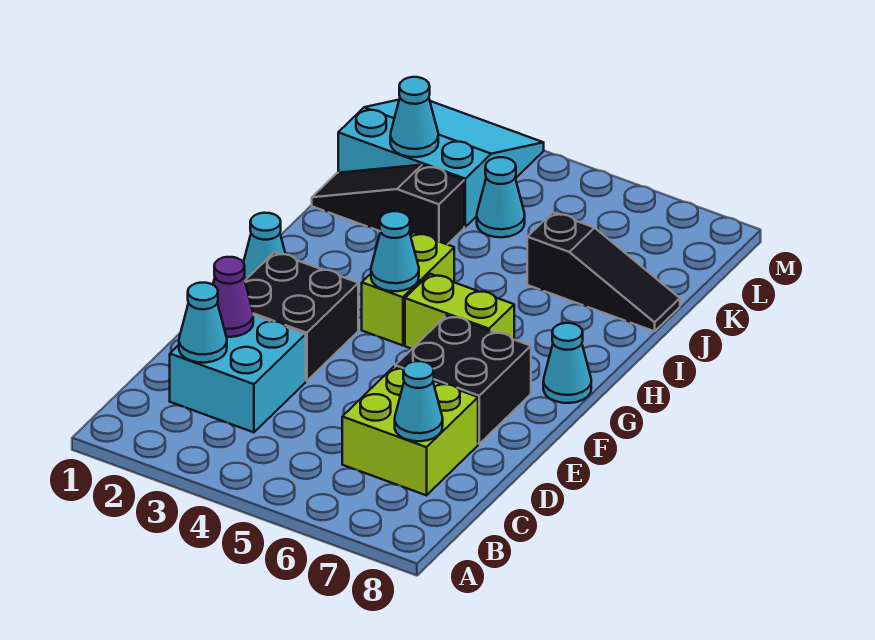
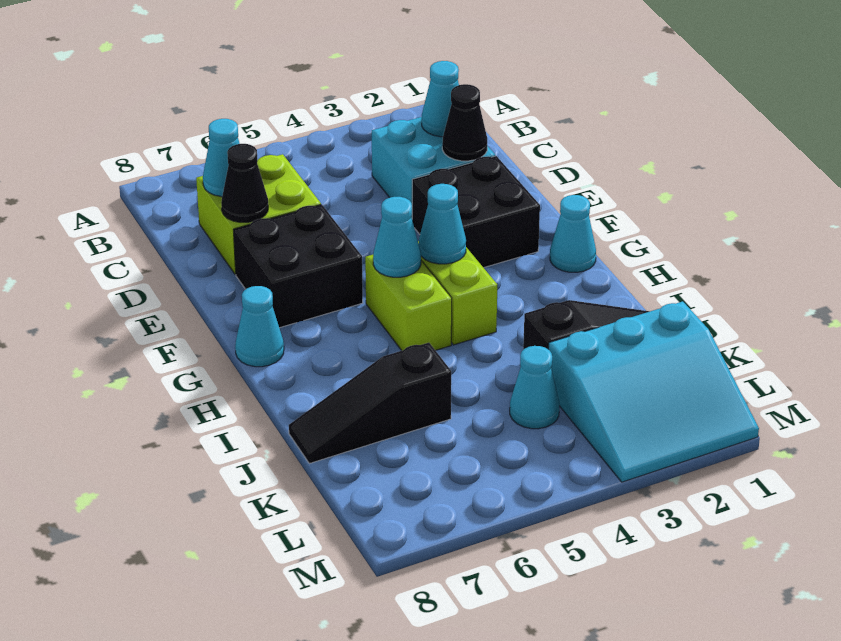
purple 1x1 cone [213,257,253,337] -> black 1x1 cone [442,84,487,161]
none -> black 1x1 cone [221,144,268,222]
lime 1x2 brick [405,274,514,349] -> lime 1x2 brick turned to [365,255,452,351]
cyan 1x1 cone [390,77,438,157] -> cyan 1x1 cone moved to [373,197,421,277]

